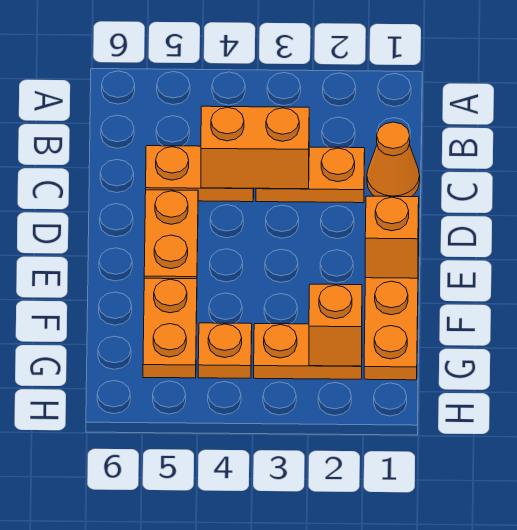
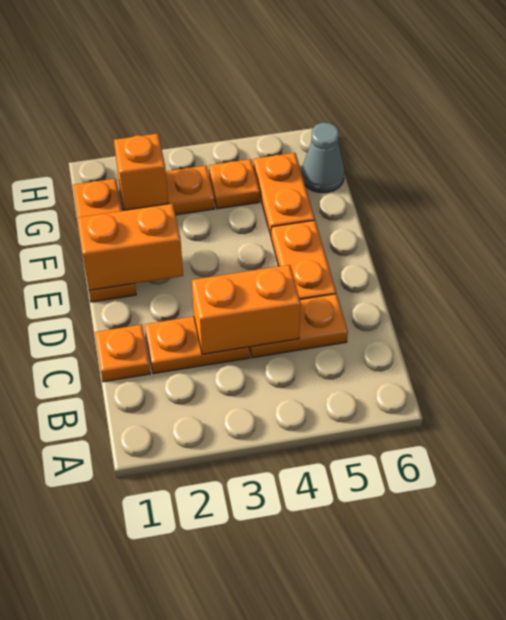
orange 1x1 cone [367,122,420,197] -> orange 1x1 plate [95,325,150,382]
orange 1x1 brick [365,196,419,278] -> orange 1x2 brick [77,204,183,290]
none -> grey 1x1 cone [301,123,344,193]

